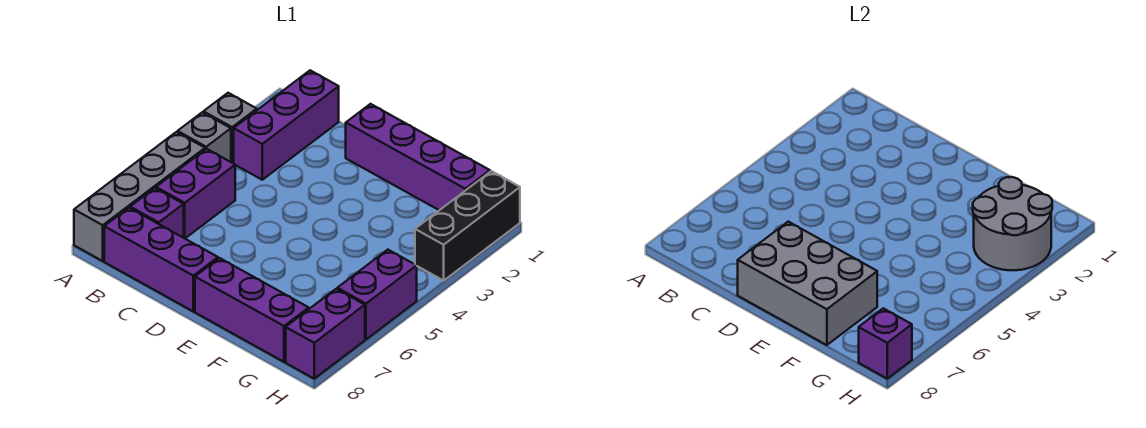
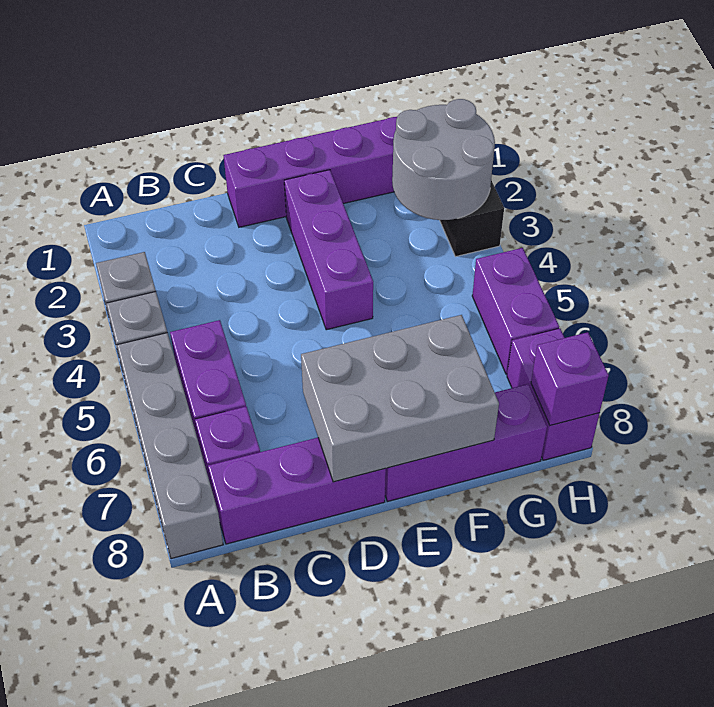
purple 1x3 brick [234,70,339,180] -> purple 1x3 brick moved to [284,170,373,330]

